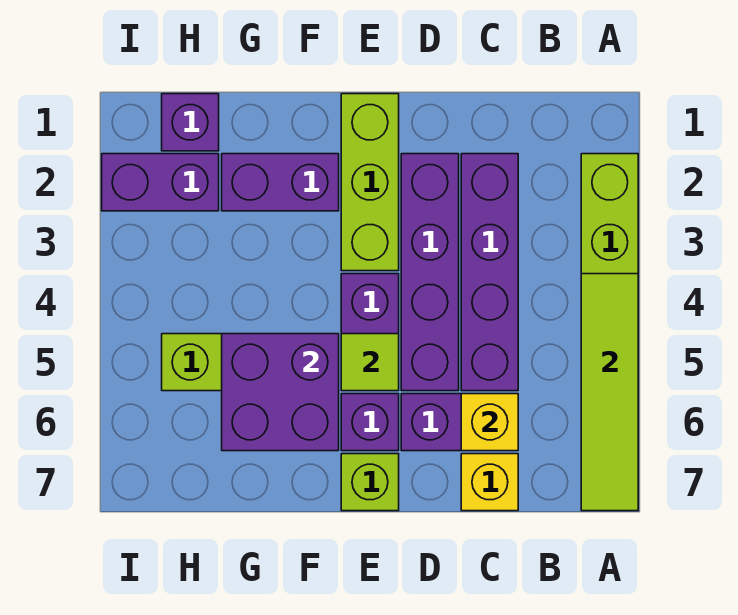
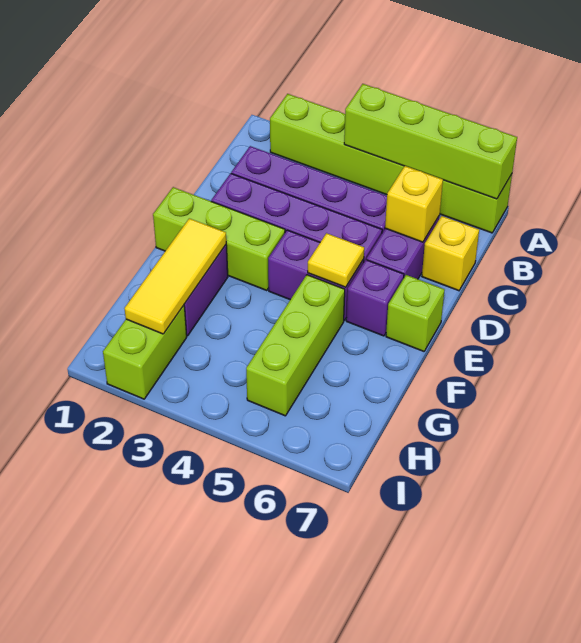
lime 1x4 tile [581,274,638,511] -> lime 1x4 brick [344,84,517,199]
lime 1x1 tile [341,334,399,391] -> yellow 1x1 tile [308,233,364,287]
none -> yellow 1x3 tile [124,218,226,334]
purple 2x2 brick [222,334,339,451] -> none
purple 1x1 brick [162,94,219,151] -> none
purple 1x2 brick [102,154,219,211] -> lime 1x2 brick [103,305,187,399]

